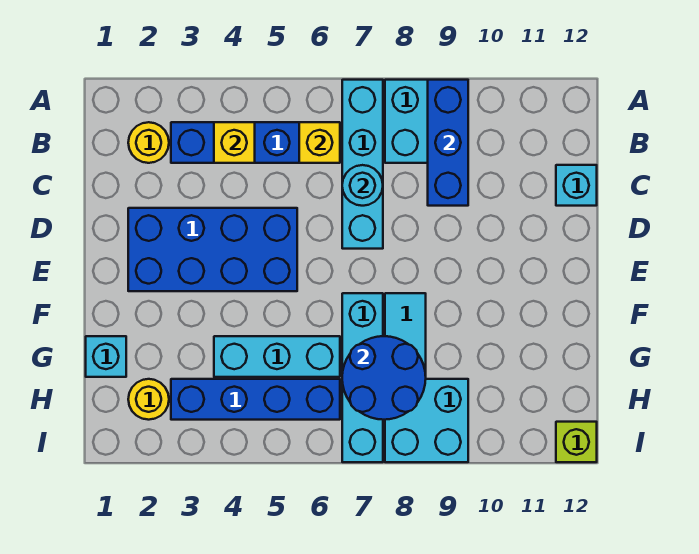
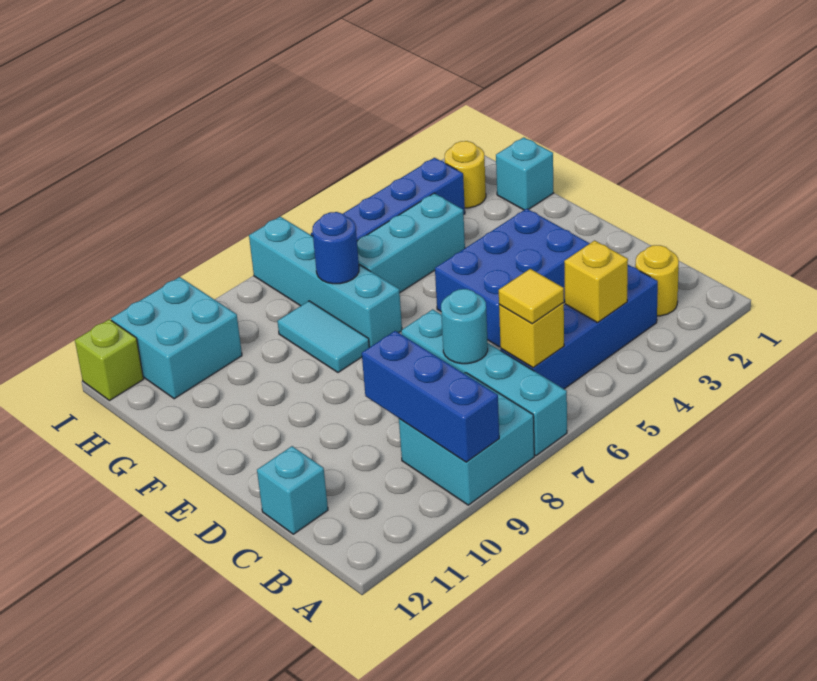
none -> yellow 1x1 tile [499,269,564,324]
blue 2x4 brick [128,208,297,291] -> blue 2x3 brick [435,209,590,347]
blue 2x2 round brick [342,336,426,420] -> blue 1x1 round brick [312,212,359,284]
cyan 2x2 brick [385,379,468,462] -> cyan 2x2 brick moved to [111,277,242,399]

